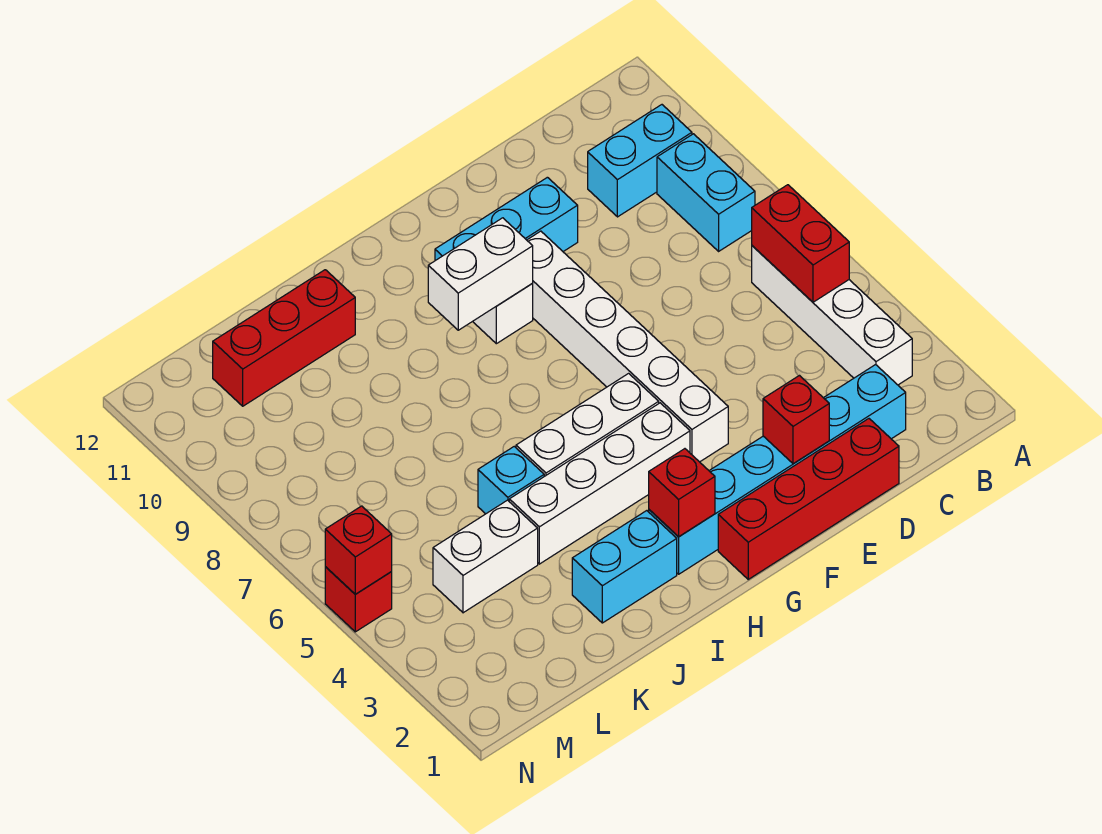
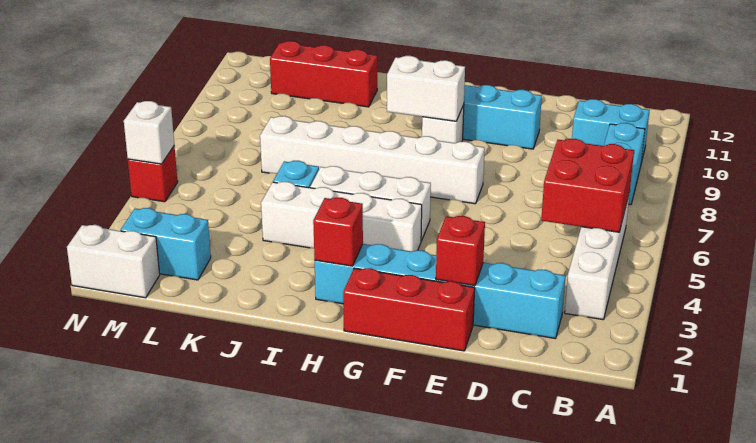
red 1x2 brick [752,185,849,302] -> red 2x2 brick [541,139,634,232]
red 1x4 brick [718,419,899,579] -> red 1x3 brick [343,268,475,351]
white 1x6 brick [527,231,728,462] -> white 1x6 brick turned to [260,116,485,204]
cyan 1x2 brick [572,511,677,623] -> cyan 1x2 brick moved to [121,208,211,280]
white 1x2 brick [433,500,538,613] -> white 1x2 brick moved to [67,225,160,298]
red 1x1 brick [325,506,392,594] -> white 1x1 brick [124,101,174,164]

